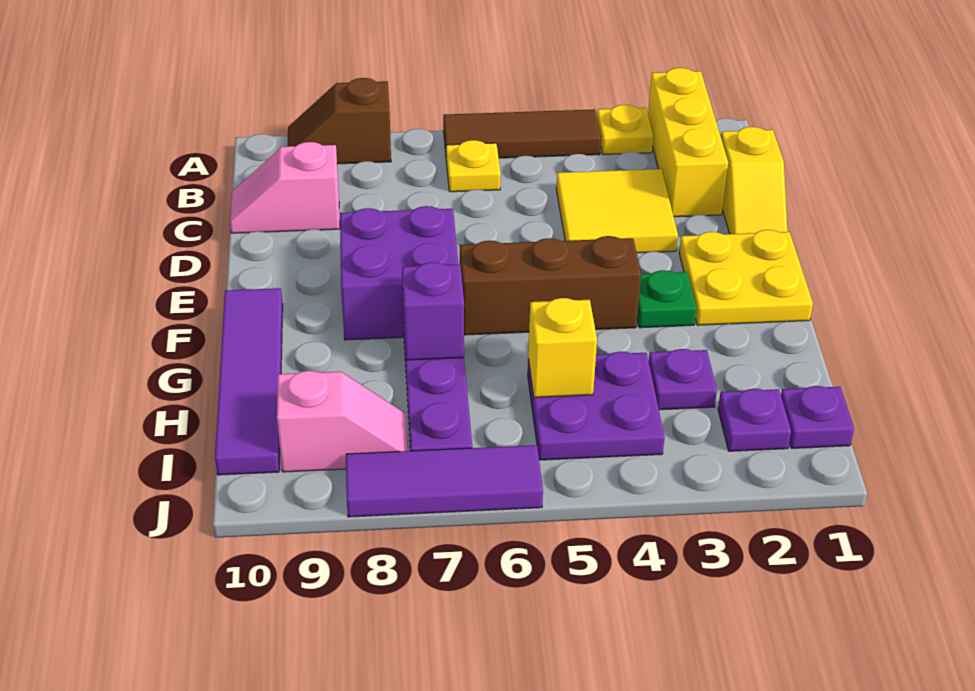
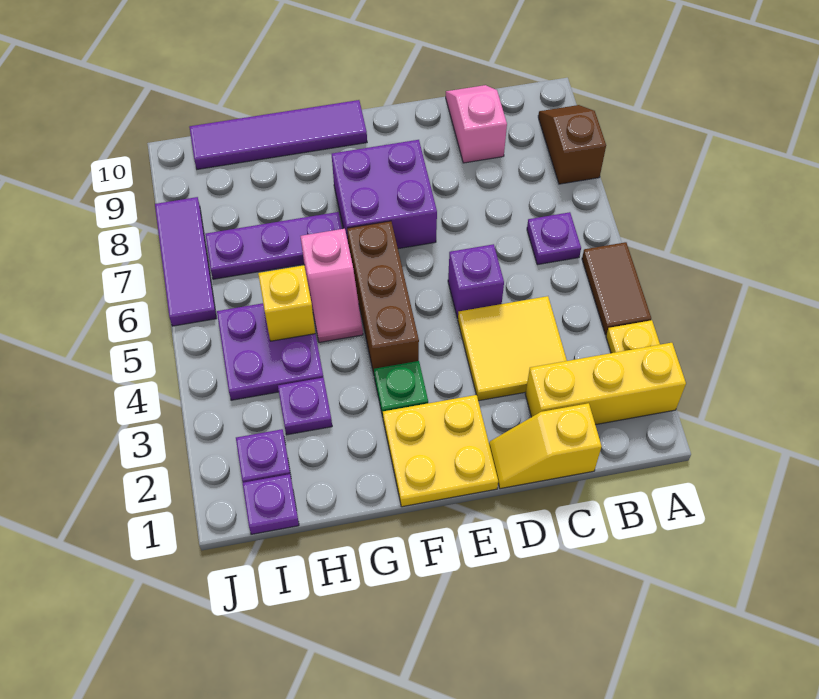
brown 1x3 tile [443,109,601,158] -> brown 1x2 tile [582,242,651,335]
yellow 1x1 plate [446,140,501,192] -> purple 1x1 plate [527,212,581,265]
purple 1x1 brick [402,262,464,360] -> purple 1x1 brick moved to [448,244,504,318]
pink 1x2 slope [277,371,408,472] -> pink 1x2 slope moved to [301,229,363,342]

